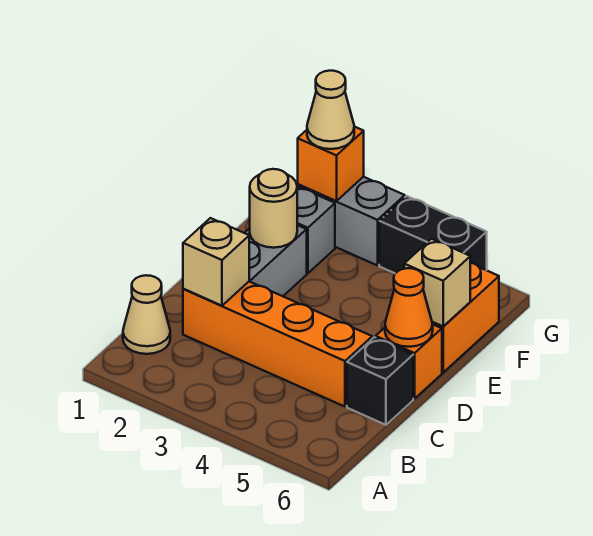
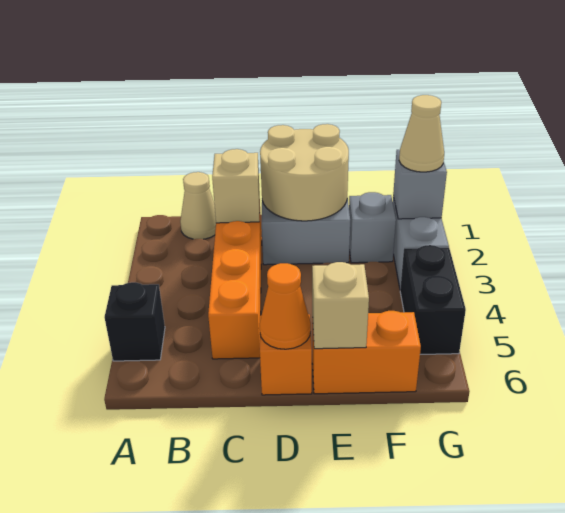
black 1x1 brick [347,337,413,425] -> black 1x1 brick moved to [104,282,165,361]
tan 1x1 round brick [250,169,297,248] -> tan 2x2 round brick [260,124,349,221]
orange 1x1 brick [298,127,364,201] -> grey 1x1 brick [393,150,447,219]

